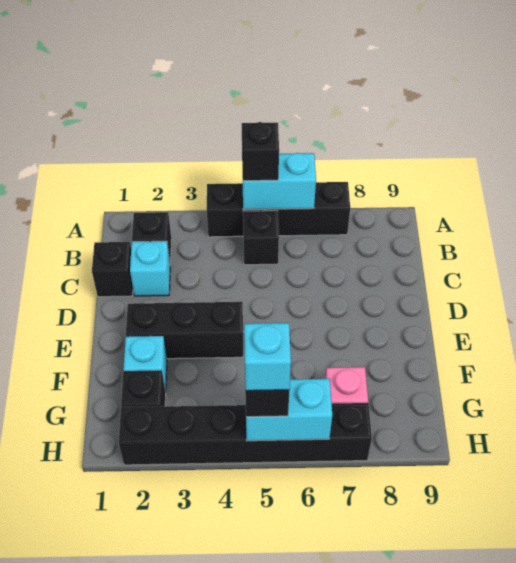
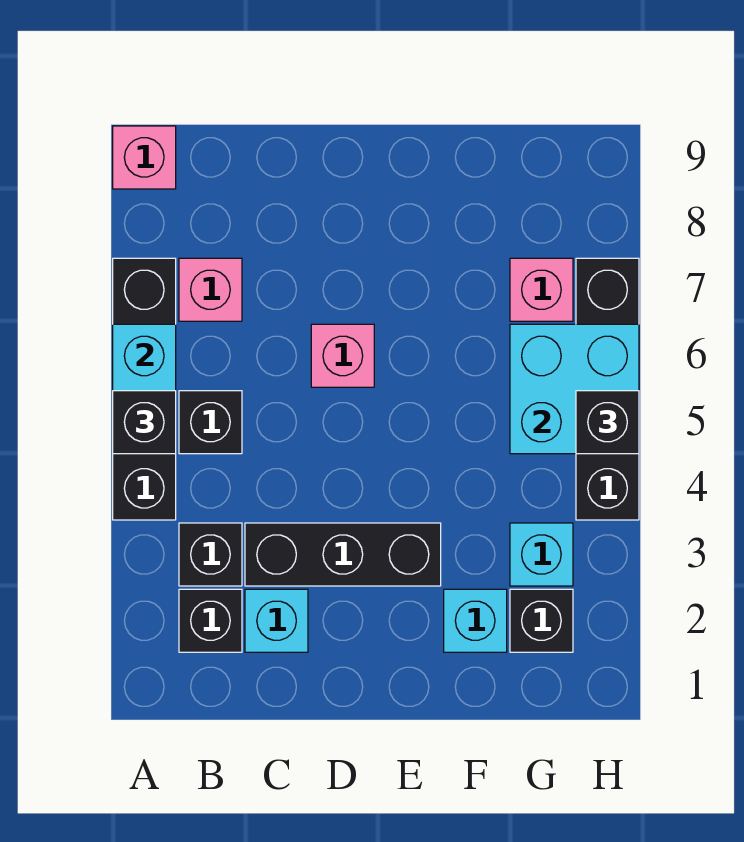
none -> pink 1x1 brick [113,126,176,189]
none -> pink 1x1 brick [179,258,242,321]
black 1x1 brick [92,242,133,297] -> black 1x1 brick moved to [179,523,242,586]
none -> pink 1x1 brick [311,324,374,387]
black 1x3 brick [126,302,243,359] -> black 1x3 brick turned to [245,523,441,586]
black 1x6 brick [119,403,372,465] -> black 1x4 brick [576,258,639,520]
cyan 1x2 brick [246,379,332,441] -> cyan 2x2 brick [510,324,639,454]
cyan 1x1 brick [244,323,291,391] -> cyan 1x1 brick moved to [510,523,573,586]

